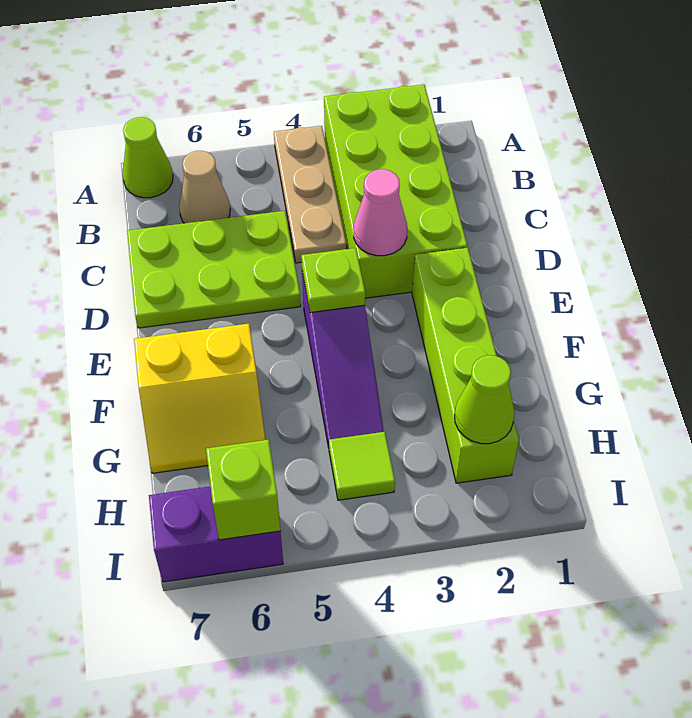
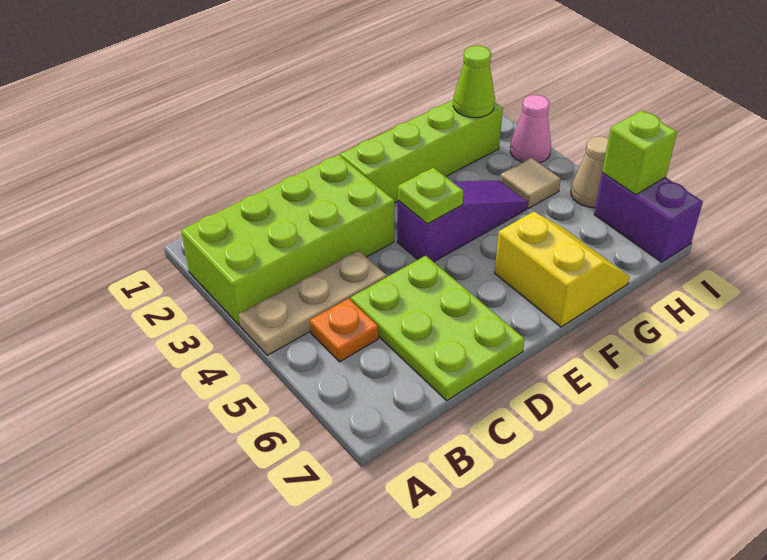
lime 1x1 cone [123,117,173,198] -> none
none -> orange 1x1 plate [310,298,378,362]
tan 1x1 cone [179,151,230,223] -> tan 1x1 cone moved to [571,136,608,208]
pink 1x1 cone [354,169,407,256] -> pink 1x1 cone moved to [510,95,551,163]
lime 1x1 tile [329,432,395,500] -> tan 1x1 tile [500,158,561,208]

